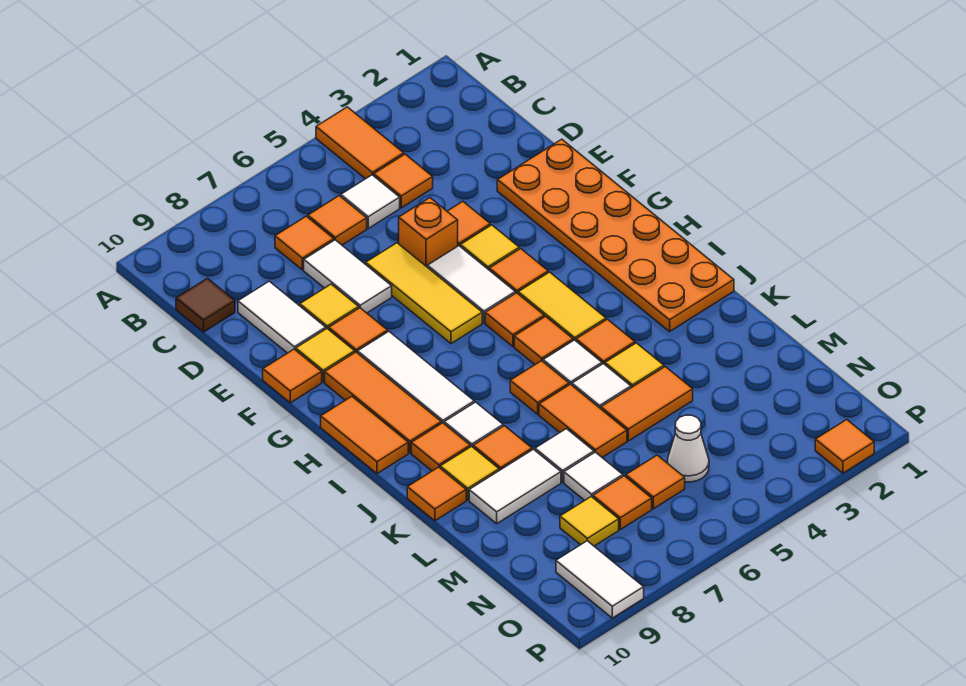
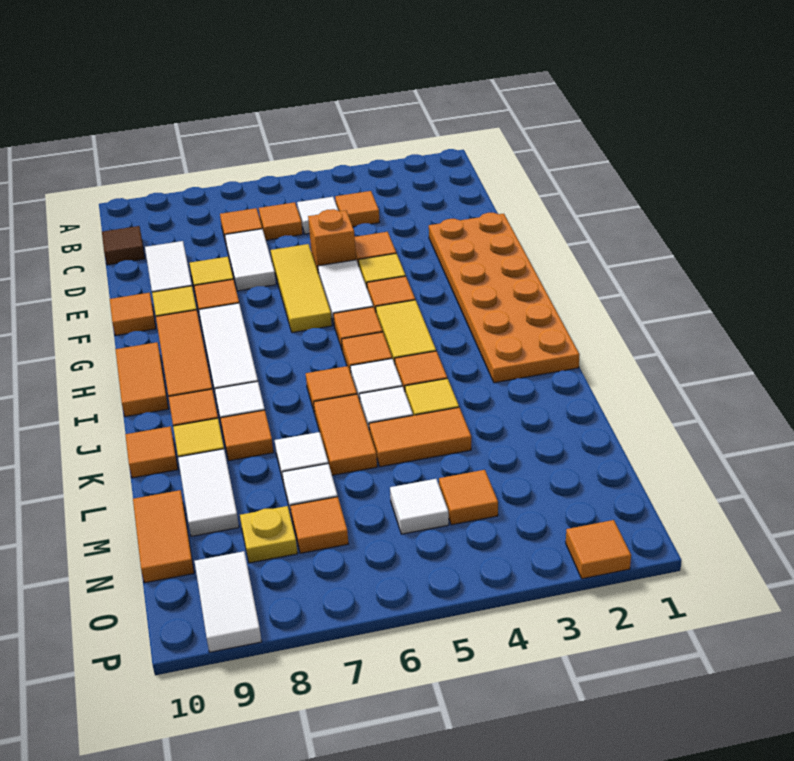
orange 1x2 tile [316,107,404,179] -> orange 1x2 tile moved to [133,490,194,583]
white 1x2 tile [469,449,561,524] -> white 1x2 tile turned to [178,449,239,536]
white 1x1 cone [667,415,709,482] -> white 1x1 tile [390,479,449,534]
orange 1x1 tile [626,455,685,509] -> orange 1x1 tile moved to [439,470,498,525]
yellow 1x1 tile [560,497,619,546] -> yellow 1x1 plate [240,506,298,563]

